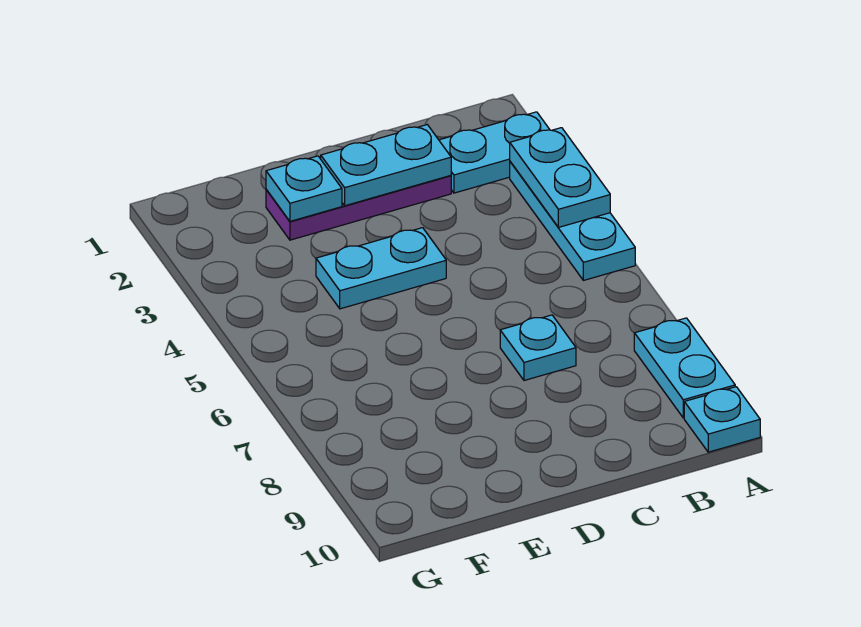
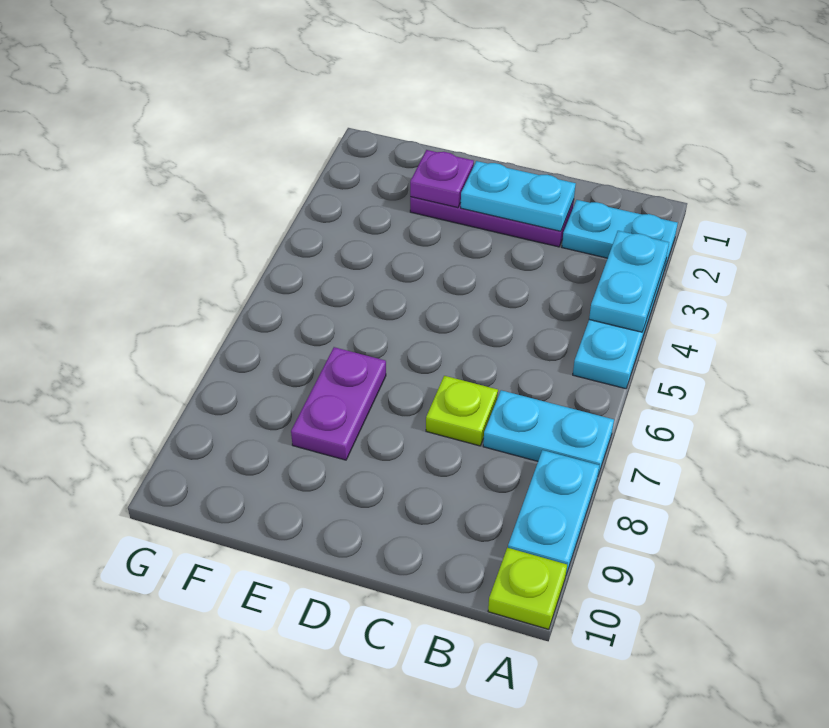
cyan 1x1 plate [684,387,760,452] -> lime 1x1 plate [488,548,567,629]
cyan 1x1 plate [500,315,576,381] -> lime 1x1 plate [426,376,498,446]
cyan 1x2 plate [316,228,446,309] -> cyan 1x2 plate moved to [483,390,614,475]
cyan 1x1 plate [266,156,342,221] -> purple 1x1 plate [410,150,474,208]
none -> purple 1x2 plate [291,347,386,460]

